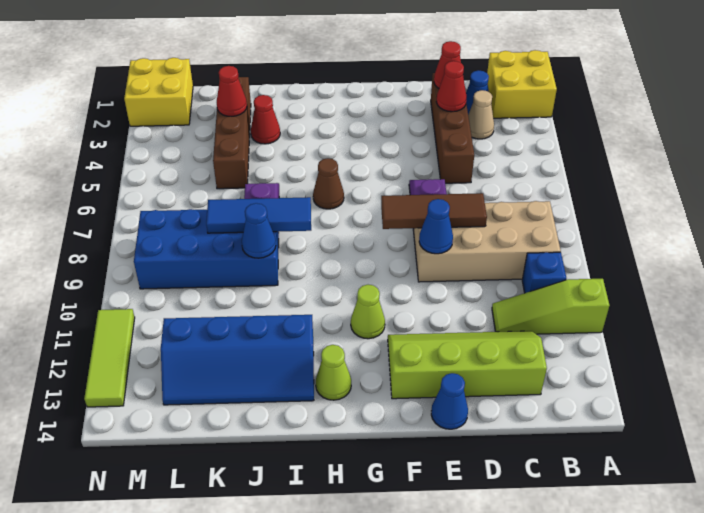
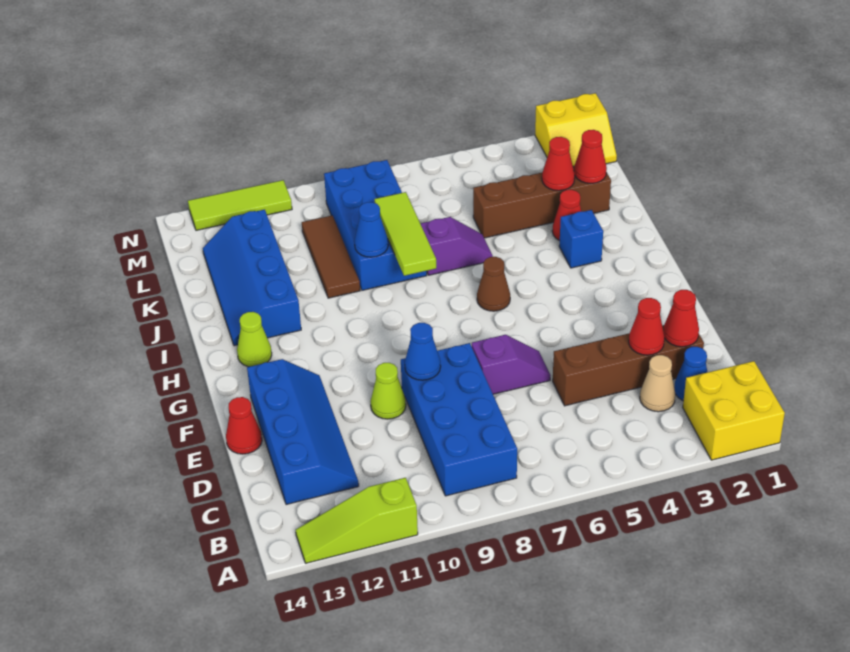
lime 1x3 slope [492,279,610,334] -> lime 1x3 slope turned to [296,478,418,563]
tan 2x4 brick [414,201,561,282] -> blue 2x4 brick [401,343,517,496]
blue 1x1 brick [522,252,566,293] -> blue 1x1 brick moved to [559,210,603,268]
lime 2x4 slope [388,331,547,399] -> blue 2x4 slope [247,359,359,505]
brown 1x3 tile [381,193,487,229] -> brown 1x3 tile moved to [302,215,360,298]
blue 1x1 cone [431,373,468,429] -> red 1x1 cone [226,397,262,454]
lime 1x1 cone [351,285,385,339] -> lime 1x1 cone moved to [371,363,406,419]
blue 1x3 tile [206,197,311,233] -> lime 1x3 tile [374,192,436,276]
none -> red 1x1 cone [574,130,607,183]
yellow 2x2 brick [124,58,193,126] -> yellow 2x2 slope [535,93,617,166]

